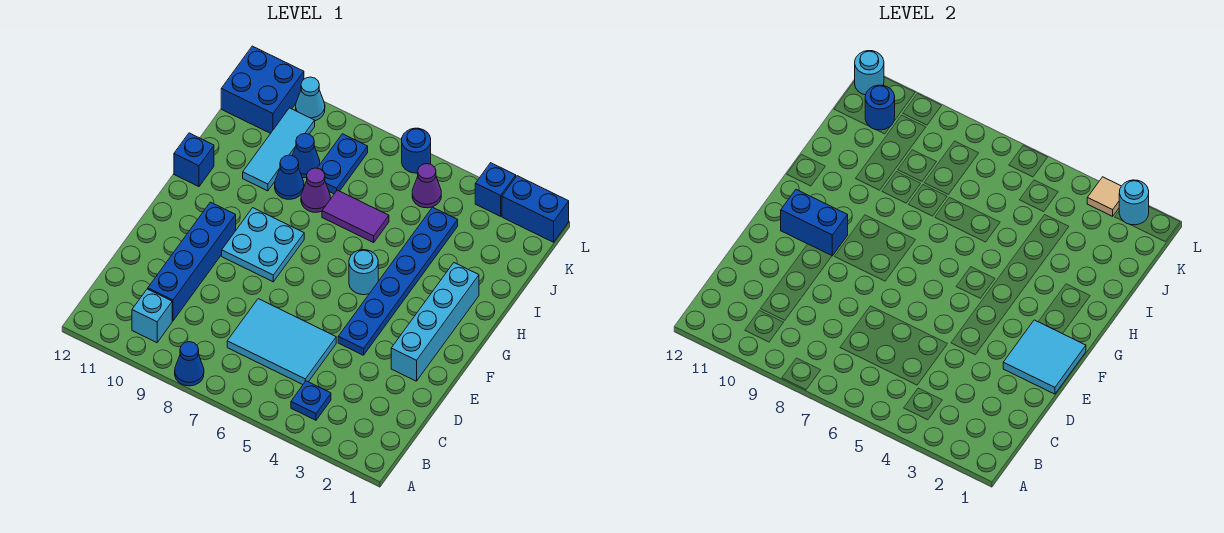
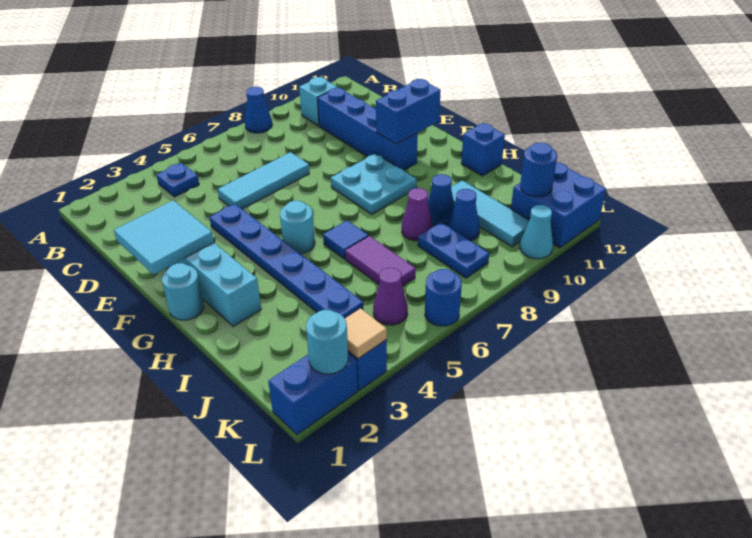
cyan 2x3 tile [227,299,336,385] -> cyan 1x3 tile [218,152,310,209]
none -> blue 1x1 tile [323,220,368,259]
purple 1x2 tile [322,190,389,243] -> purple 1x2 tile turned to [345,236,416,287]
cyan 1x1 round brick [855,51,884,95] -> cyan 1x1 round brick moved to [162,263,204,320]

